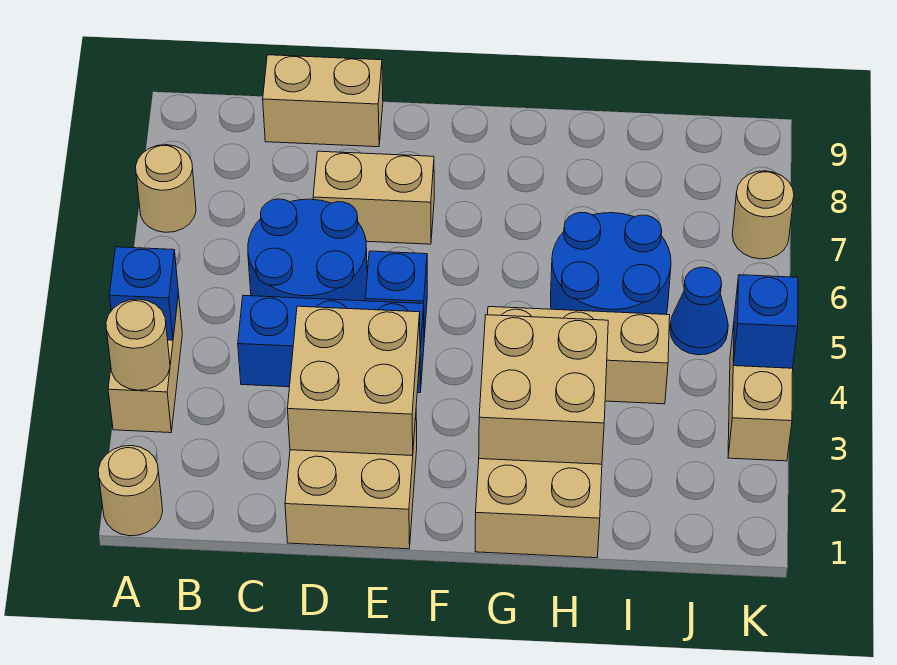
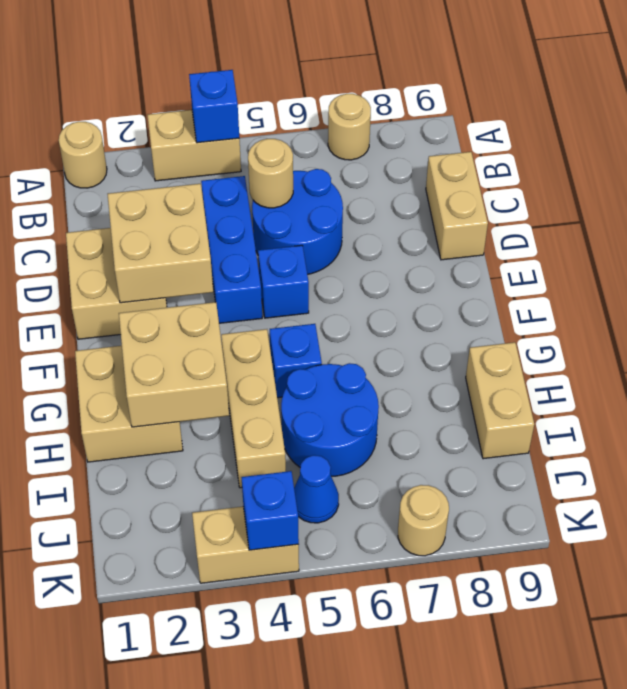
tan 1x1 round brick [106,299,170,390] -> tan 1x1 round brick moved to [248,139,293,208]
tan 1x2 brick [313,151,434,244] -> tan 1x2 brick moved to [466,342,534,459]
none -> blue 1x1 brick [270,324,322,398]

